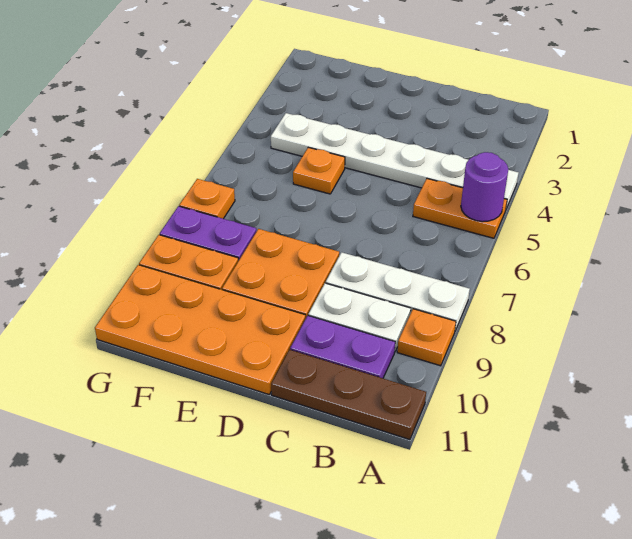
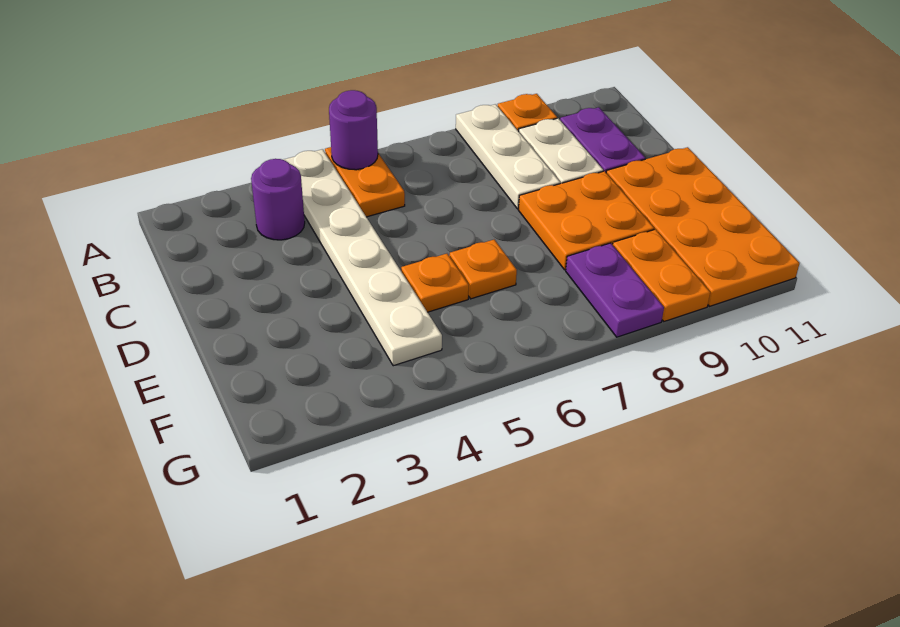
brown 1x3 plate [271,350,426,440] -> none
none -> purple 1x1 round brick [251,159,305,240]
orange 1x1 plate [179,179,235,219] -> orange 1x1 plate moved to [449,240,517,299]

